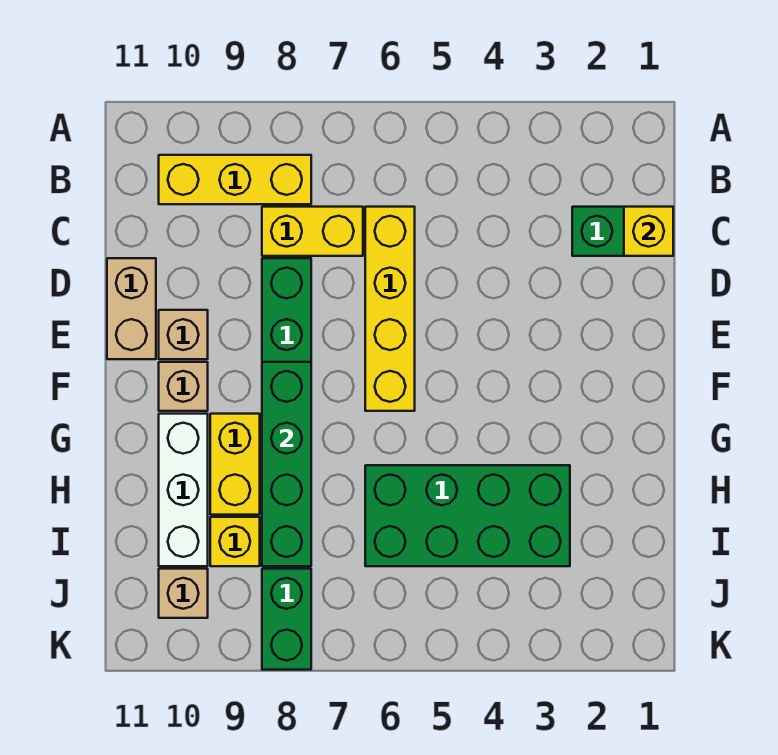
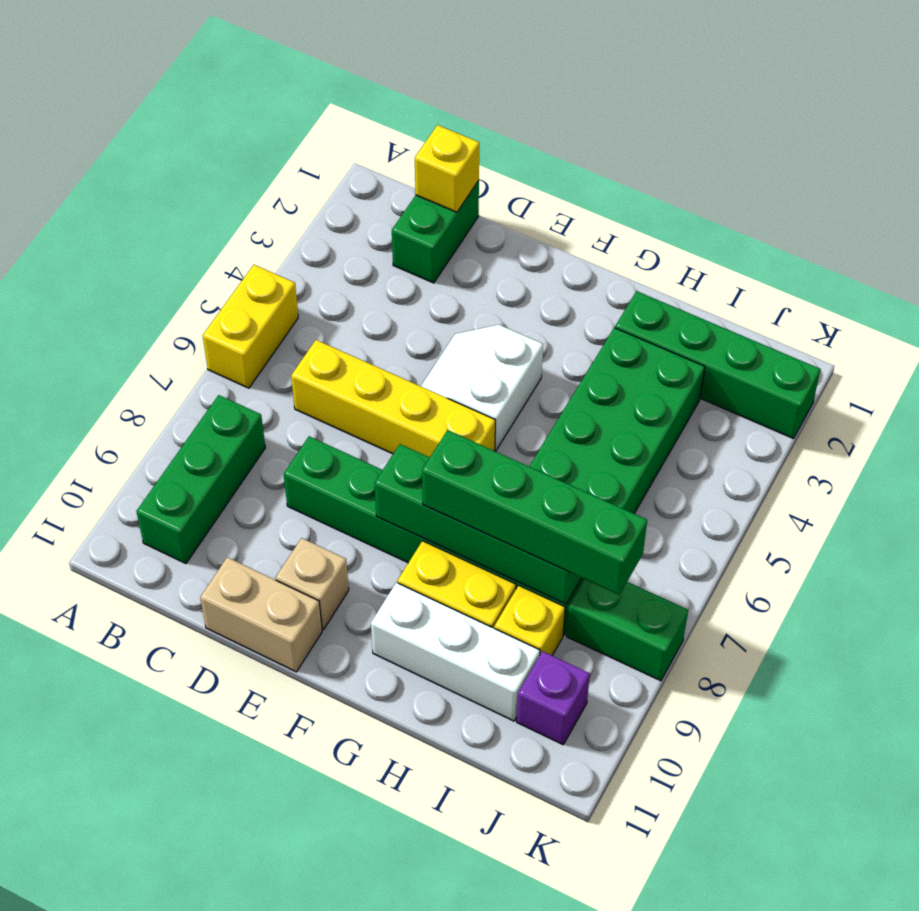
yellow 1x3 brick [159,155,311,204] -> green 1x3 brick [136,395,265,564]
yellow 1x2 brick [262,207,363,256] -> yellow 1x2 brick moved to [203,265,298,388]
none -> white 2x2 slope [421,325,543,451]
tan 1x1 brick [159,362,208,411] -> none
none -> green 1x4 brick [422,430,647,595]
none -> green 1x4 brick [615,291,821,439]
tan 1x1 brick [159,569,208,618] -> purple 1x1 brick [517,651,590,745]

